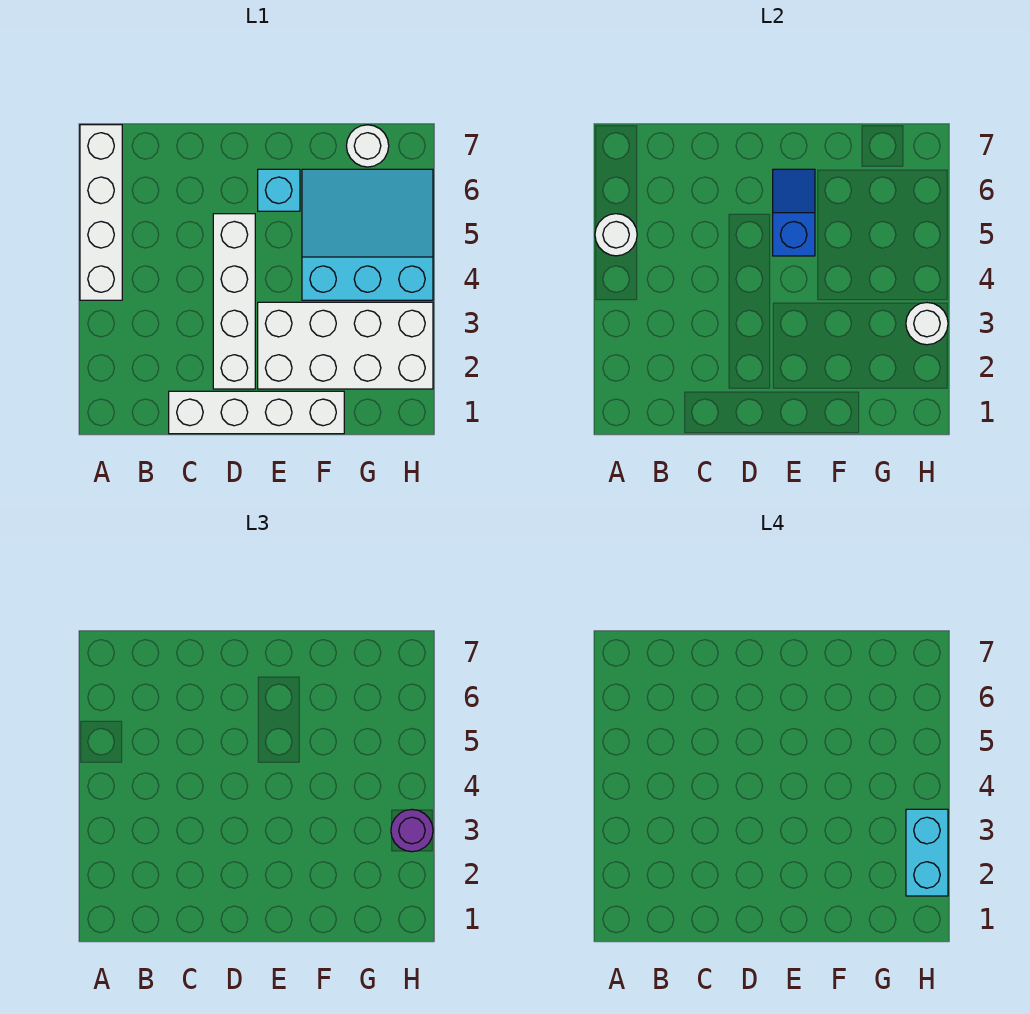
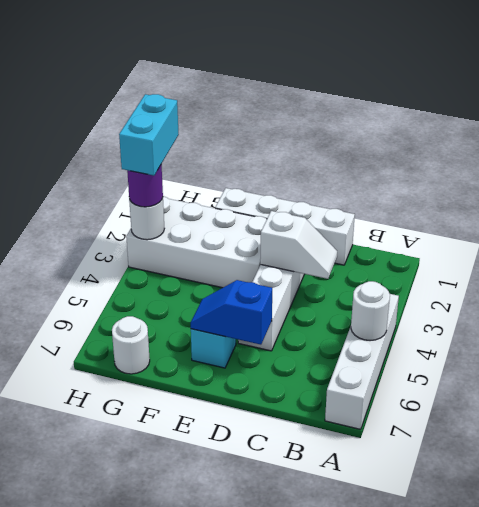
none -> white 1x2 slope [260,211,337,279]
blue 1x2 slope [773,169,815,256] -> blue 1x2 slope turned to [191,280,272,345]
cyan 3x3 slope [302,169,433,300] -> none

